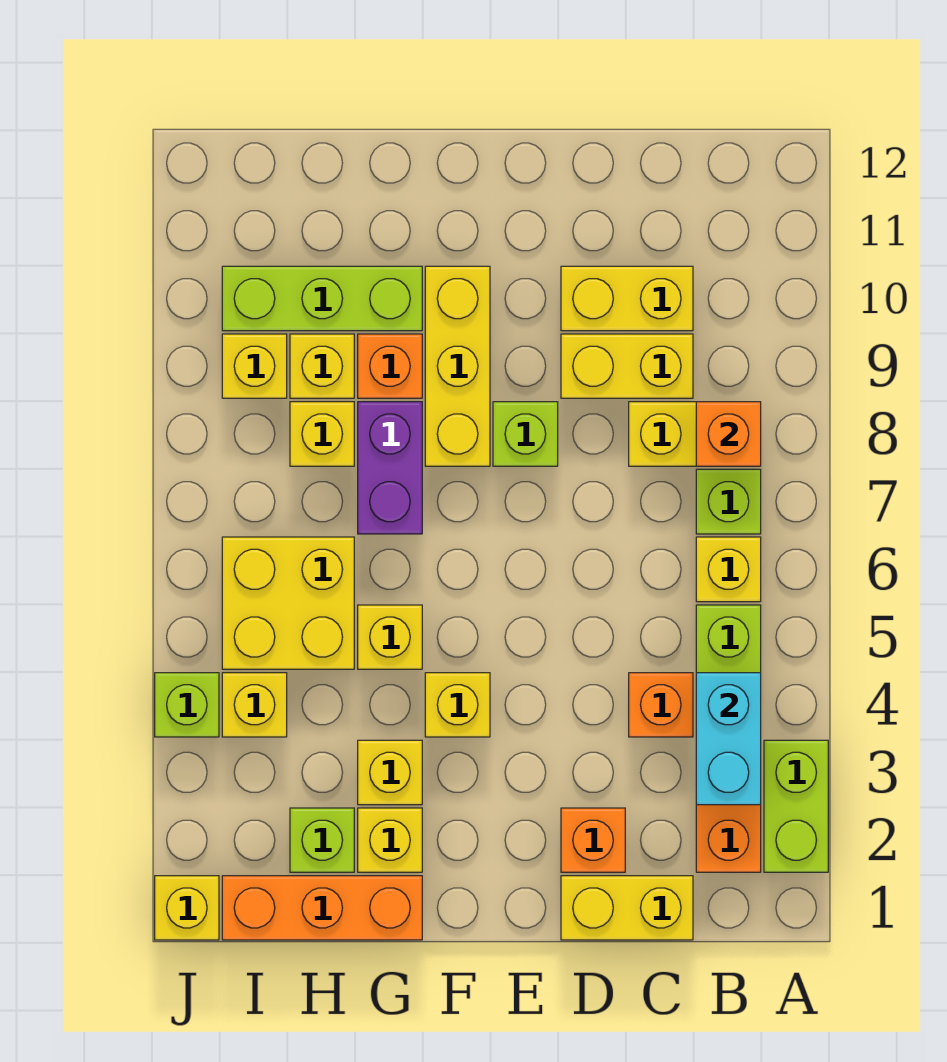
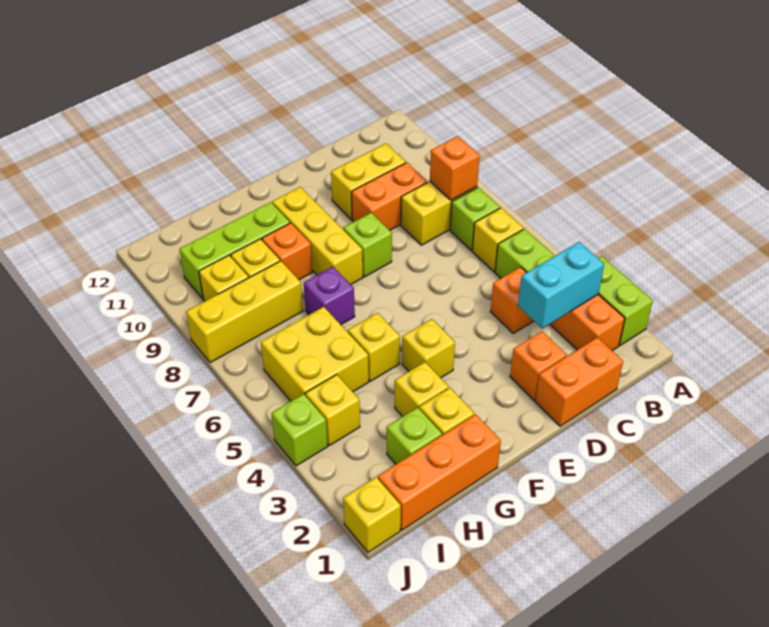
cyan 1x2 brick [696,673,761,805] -> cyan 1x2 brick turned to [518,242,604,329]
yellow 1x2 brick [561,876,693,940] -> orange 1x2 brick [535,337,623,426]
yellow 1x2 brick [561,334,693,398] -> orange 1x2 brick [352,163,427,230]
purple 1x2 brick [358,402,422,534] -> purple 1x1 brick [304,267,355,325]
yellow 1x1 brick [290,402,354,466] -> yellow 1x3 brick [186,261,303,363]

